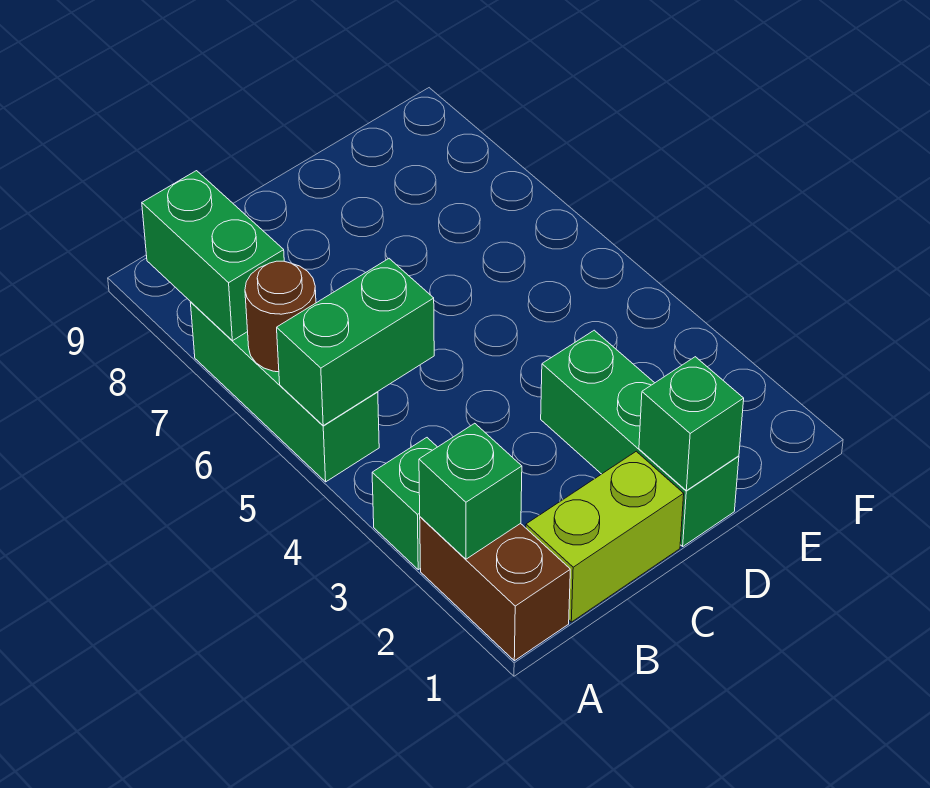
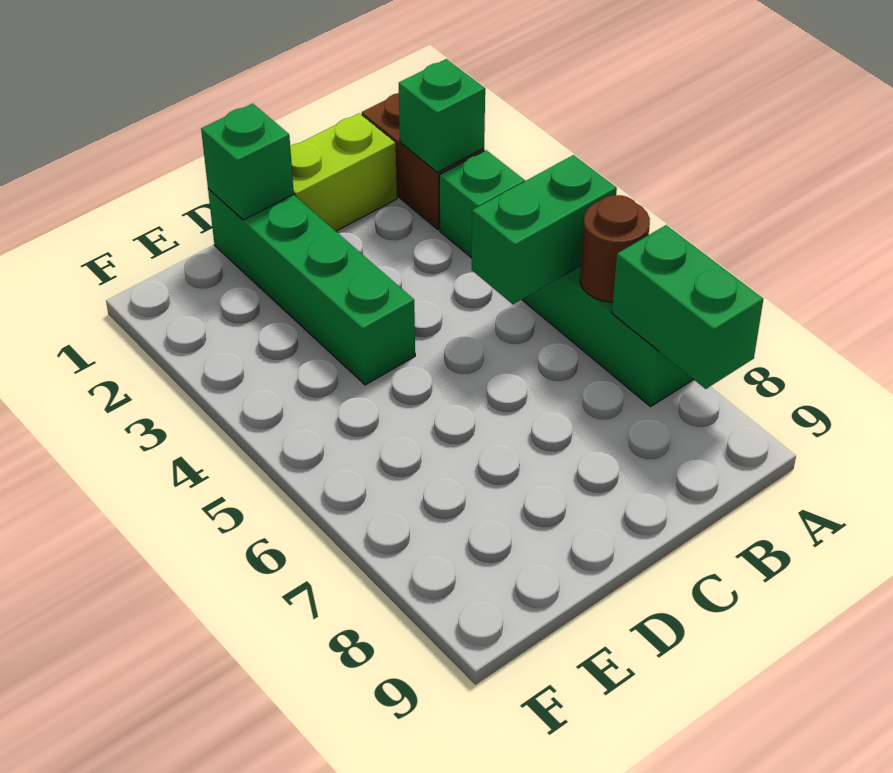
green 1x3 brick [541,330,739,546] -> green 1x4 brick [208,189,415,385]

